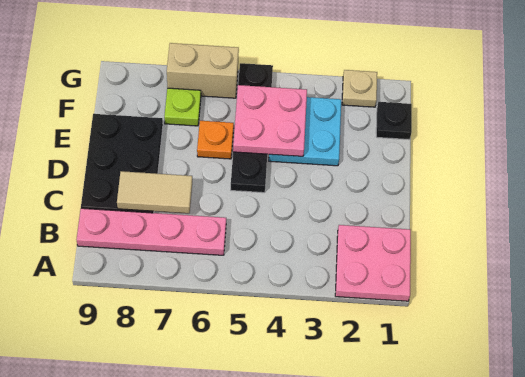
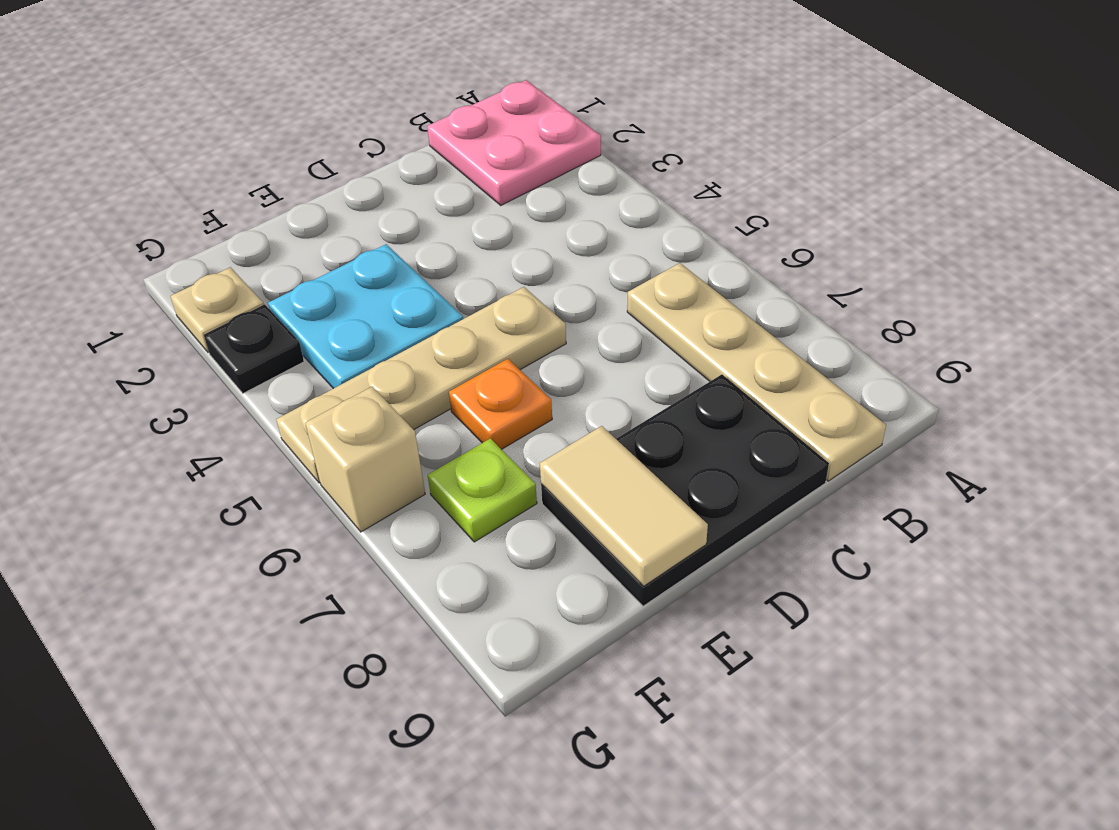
pink 1x4 plate [77,208,226,255] -> tan 1x4 plate [627,263,886,481]
tan 1x2 tile [117,171,192,213] -> tan 1x2 tile moved to [540,426,708,586]
black 1x4 plate [231,63,273,193] -> tan 1x4 plate [276,287,566,483]
pink 2x2 plate [233,85,307,156] -> none
black 1x1 plate [376,102,412,140] -> black 1x1 plate moved to [204,304,304,393]
tan 1x2 brick [167,43,239,98] -> tan 1x1 brick [305,386,425,532]

